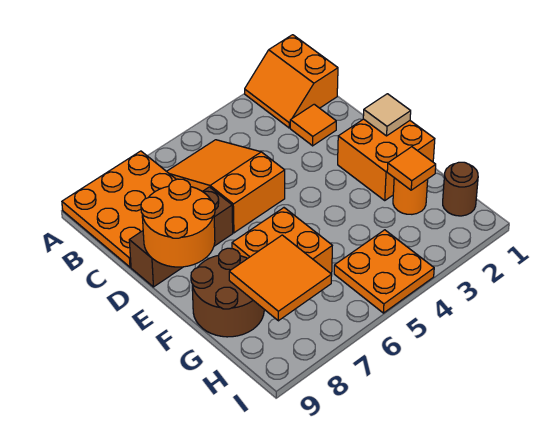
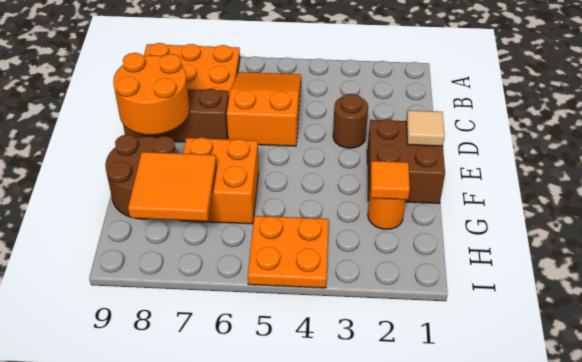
orange 2x2 slope [245,35,338,128] -> none
orange 1x1 tile [290,104,336,146] -> none
orange 2x2 brick [338,119,435,200] -> brown 2x2 brick [367,119,445,204]
brown 1x1 round brick [443,162,478,216] -> brown 1x1 round brick moved to [333,94,368,148]

